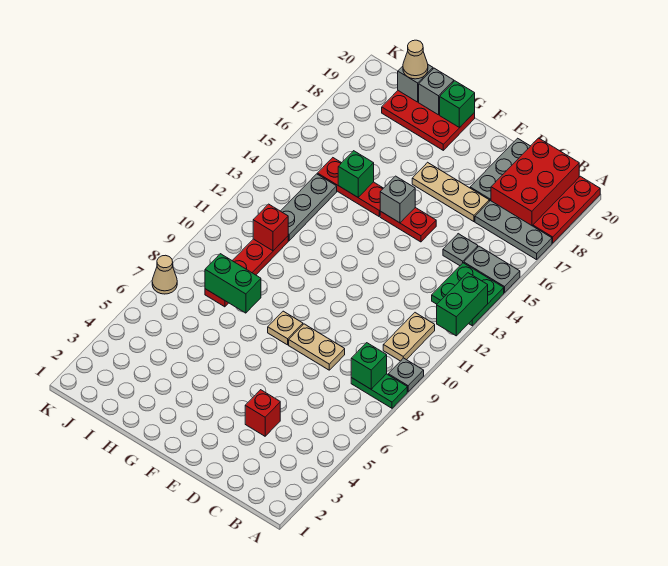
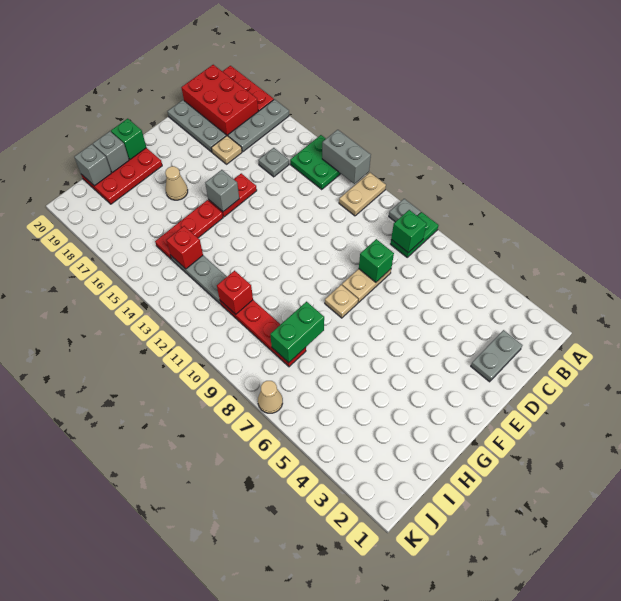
green 1x2 brick [437,273,488,336] -> grey 1x2 brick [322,130,371,184]
grey 1x2 plate [464,246,520,293] -> grey 1x2 plate moved to [471,330,523,382]
tan 1x2 plate [383,313,435,361] -> tan 1x2 plate turned to [339,173,386,216]
red 1x1 brick [245,390,280,436] -> red 1x1 brick moved to [167,226,203,269]
tan 1x3 plate [412,162,489,222] -> tan 1x1 plate [212,136,242,164]
green 1x1 brick [338,151,374,197] -> green 1x1 brick moved to [359,239,394,282]
tan 1x1 cone [403,40,428,79] -> tan 1x1 cone moved to [165,166,188,200]

